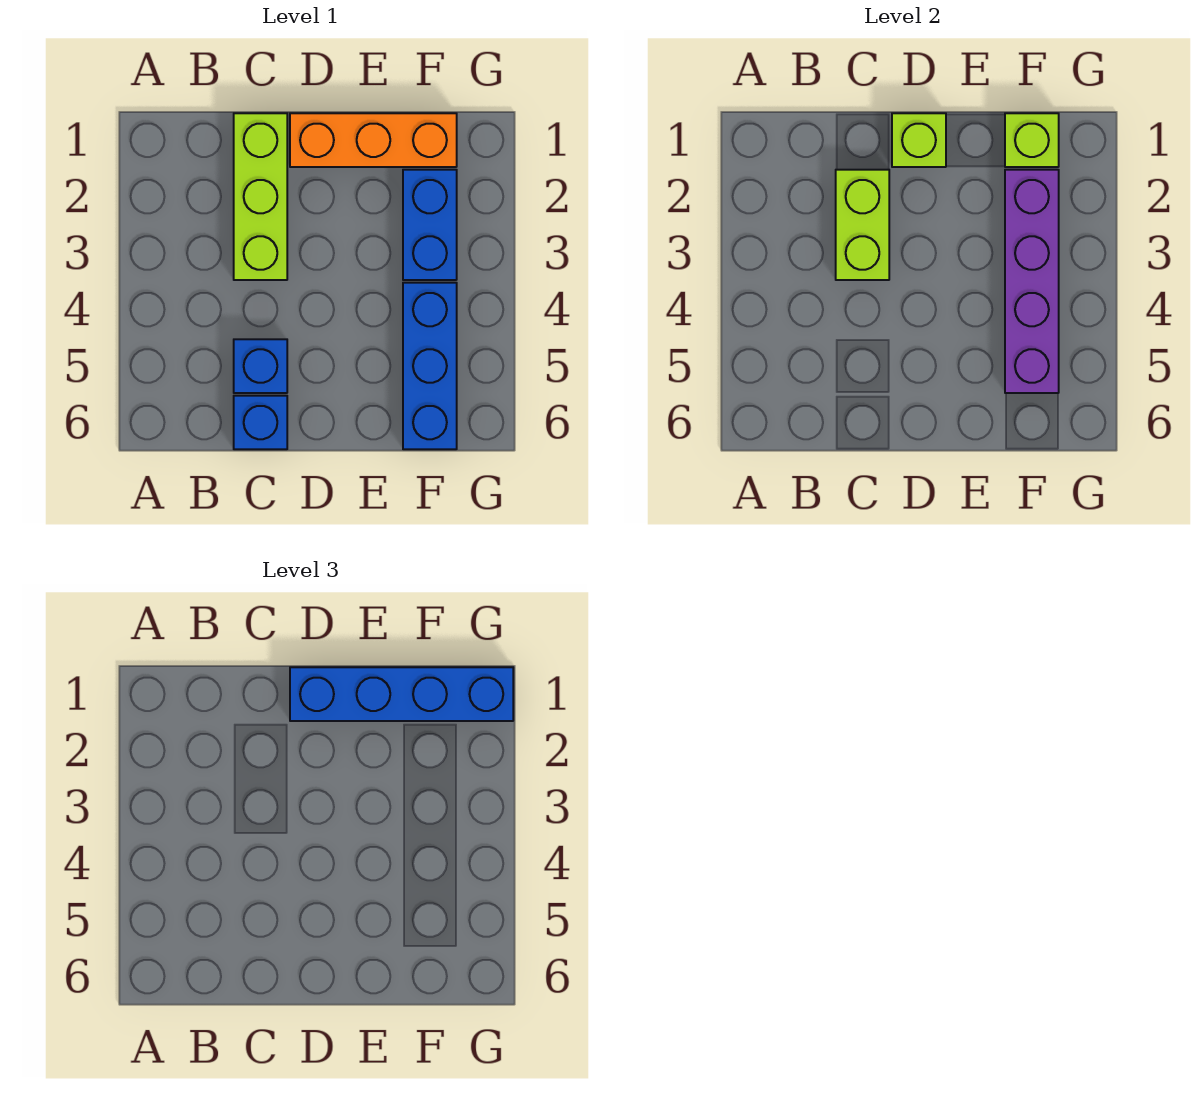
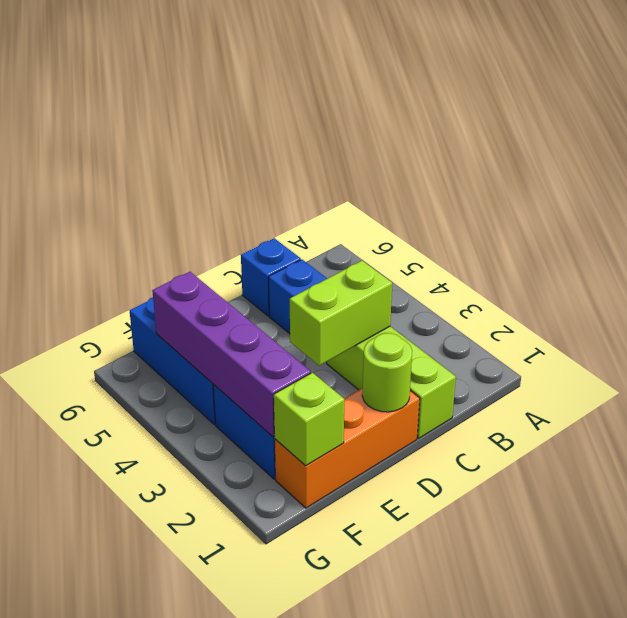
lime 1x2 brick [836,170,889,280] -> lime 1x2 brick turned to [290,261,392,366]
lime 1x1 brick [892,113,946,167] -> lime 1x1 round brick [362,333,412,412]
blue 1x4 brick [290,667,513,721] -> none

